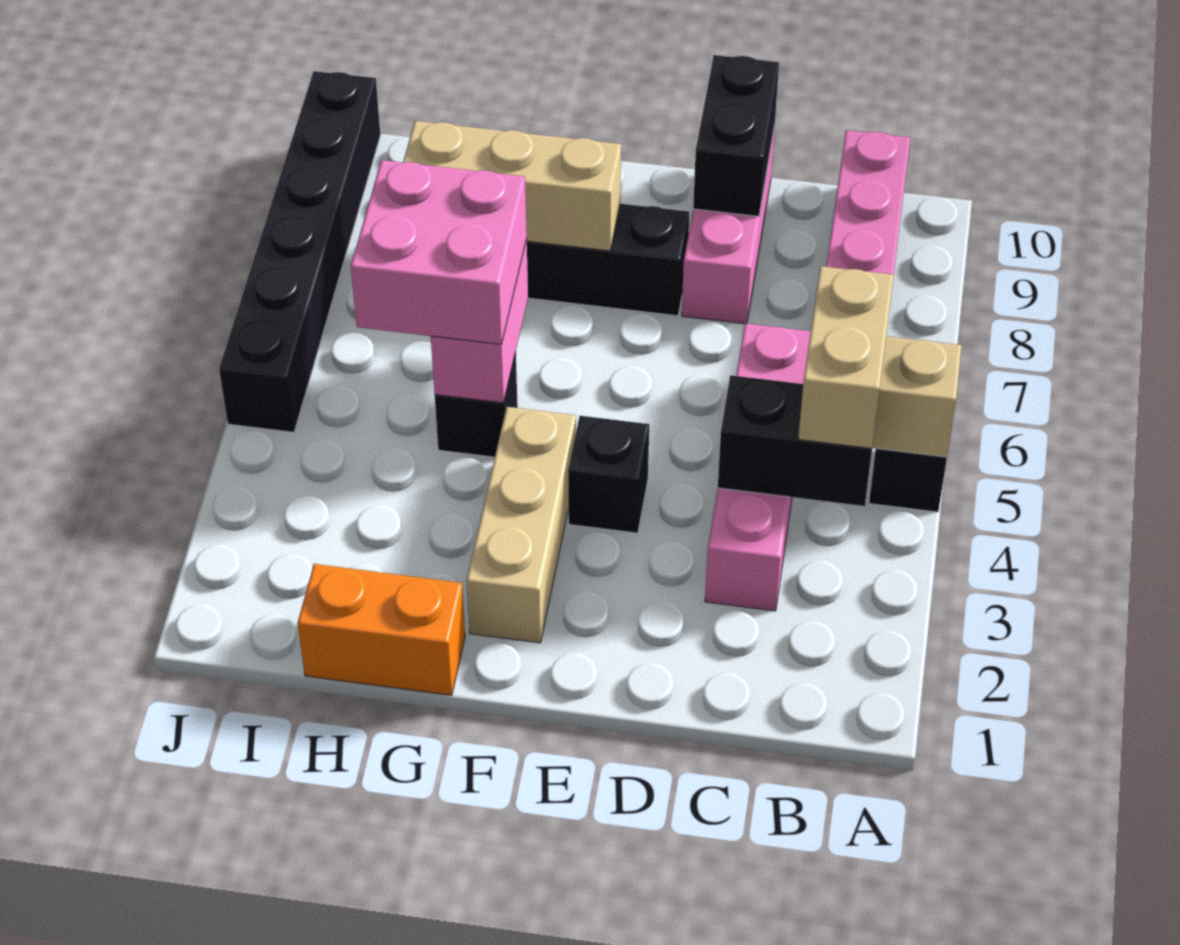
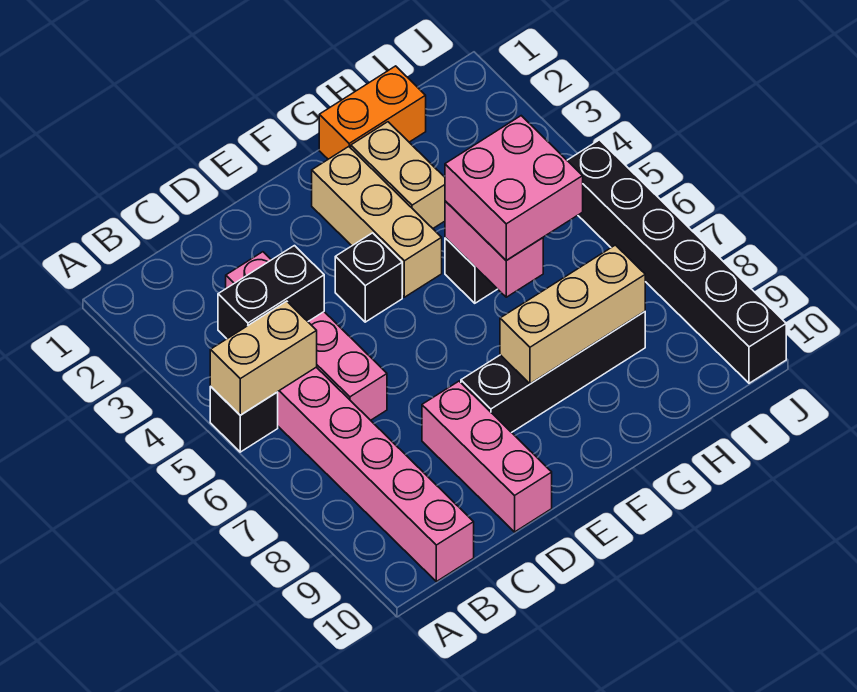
tan 1x2 brick [798,266,894,449] -> tan 1x2 brick moved to [351,122,445,228]
black 1x2 brick [693,55,779,216] -> none

